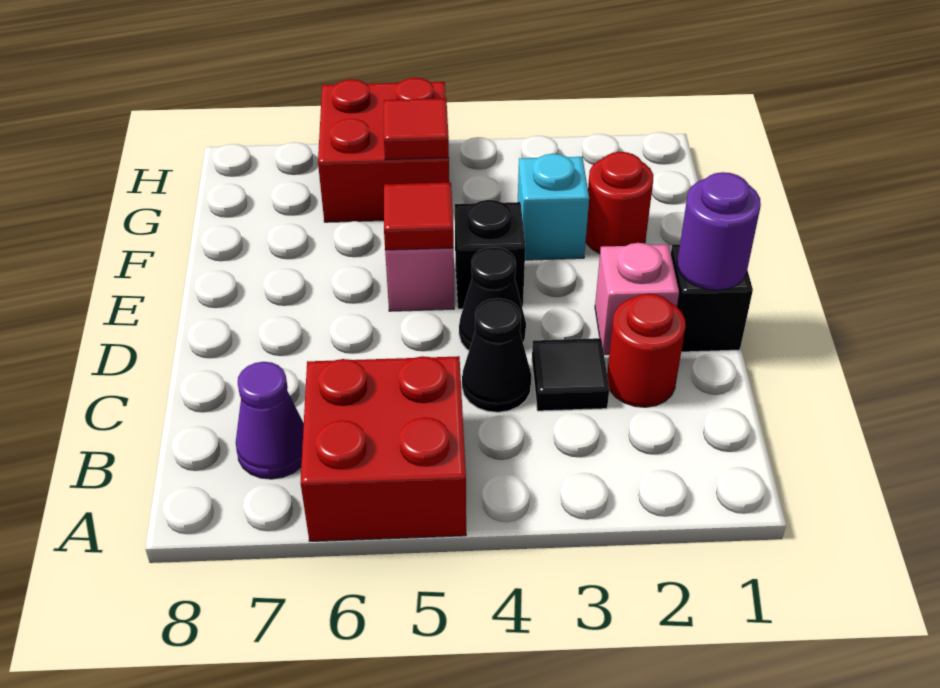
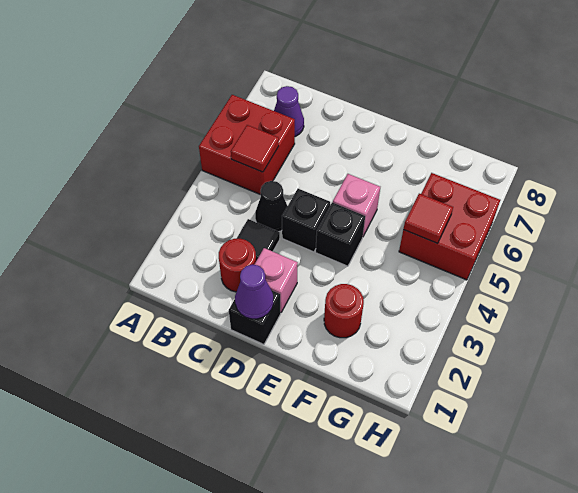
purple 1x1 round brick [677,172,761,290] -> purple 1x1 cone [235,265,273,319]
black 1x1 cone [459,247,526,350] -> black 1x1 brick [282,188,330,252]
red 1x1 tile [384,183,454,250] -> red 1x1 tile moved to [231,125,279,172]
cyan 1x1 brick [518,154,589,260] -> none

